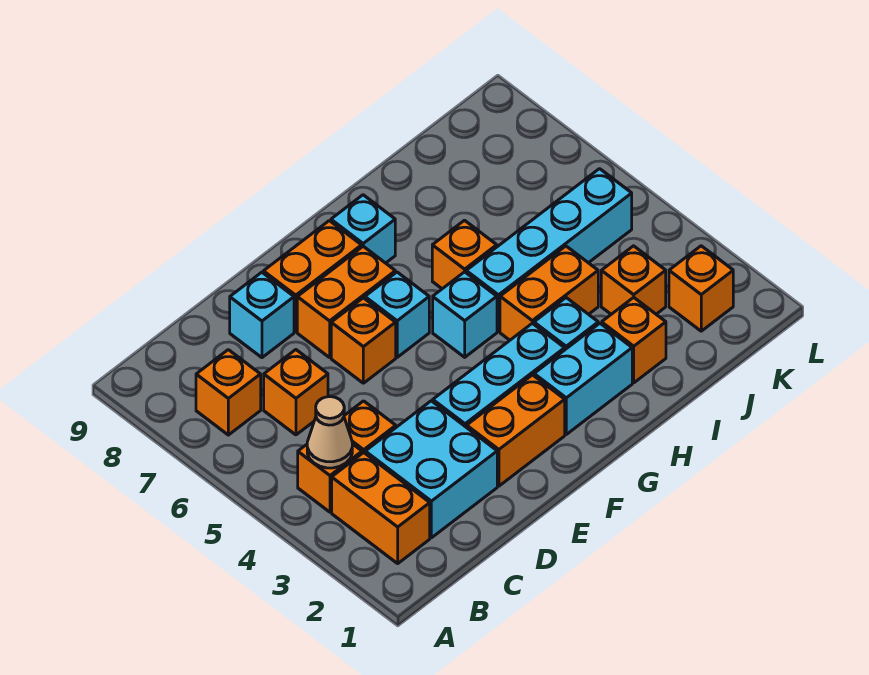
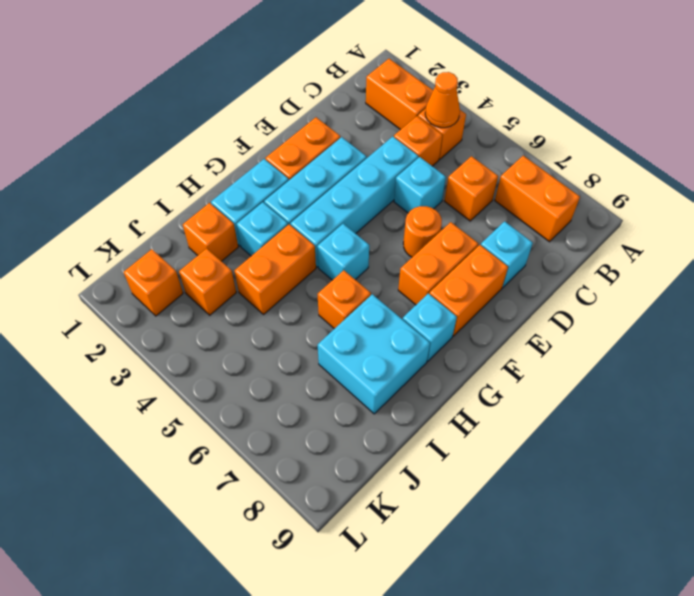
tan 1x1 cone [307,397,352,468] -> orange 1x1 cone [425,72,460,128]
orange 1x1 brick [196,350,261,435] -> orange 1x2 brick [495,156,580,242]
cyan 2x2 brick [365,401,497,538] -> cyan 2x2 brick moved to [318,294,430,414]
orange 1x1 brick [331,298,396,383] -> orange 1x1 round brick [403,206,442,257]
cyan 1x1 brick [365,272,429,357] -> cyan 1x1 brick moved to [394,157,446,213]
cyan 1x4 brick [466,169,632,331] -> cyan 1x4 brick moved to [290,137,418,267]

